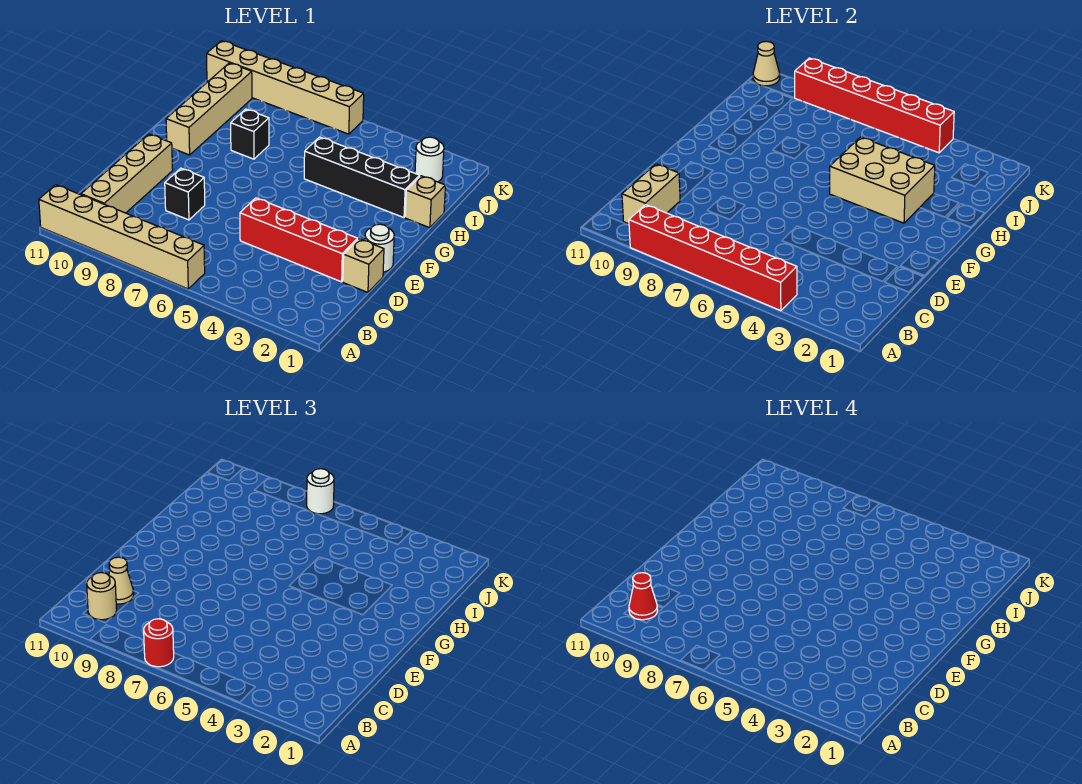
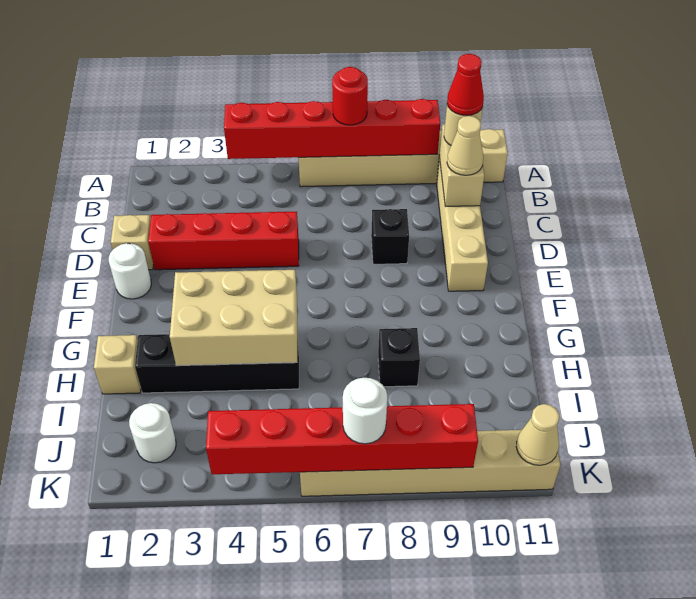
tan 1x4 brick [166,63,252,155] -> none

